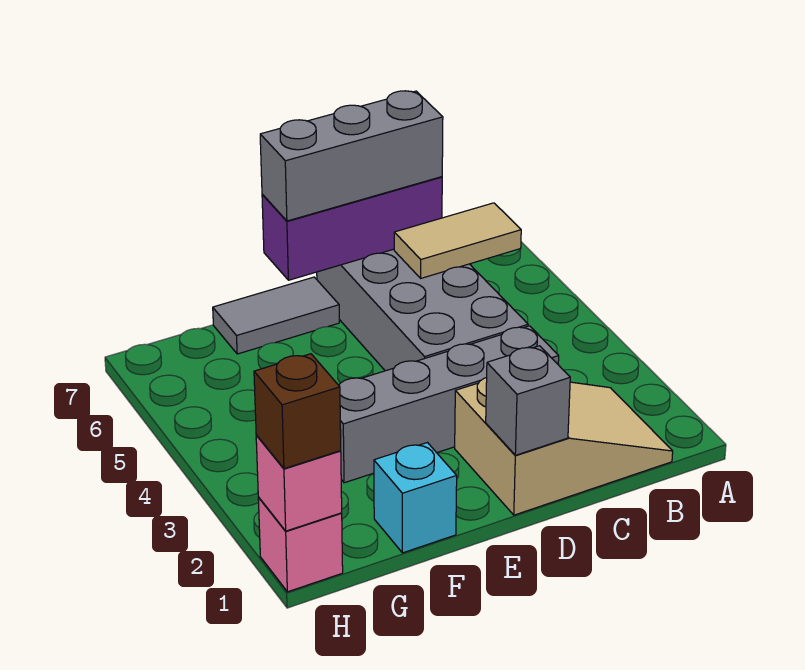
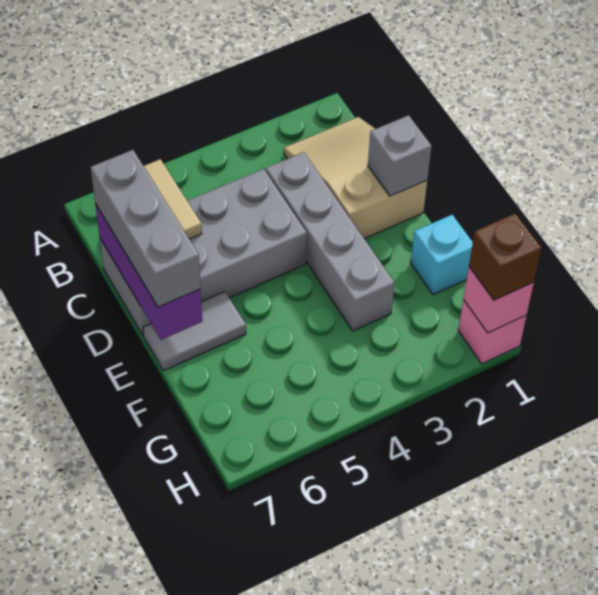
grey 1x2 tile [213,277,339,354] -> grey 1x2 tile turned to [143,292,246,371]

